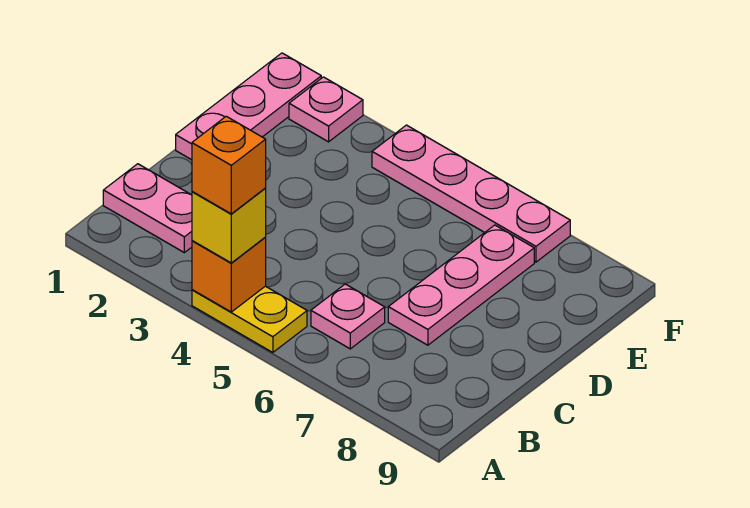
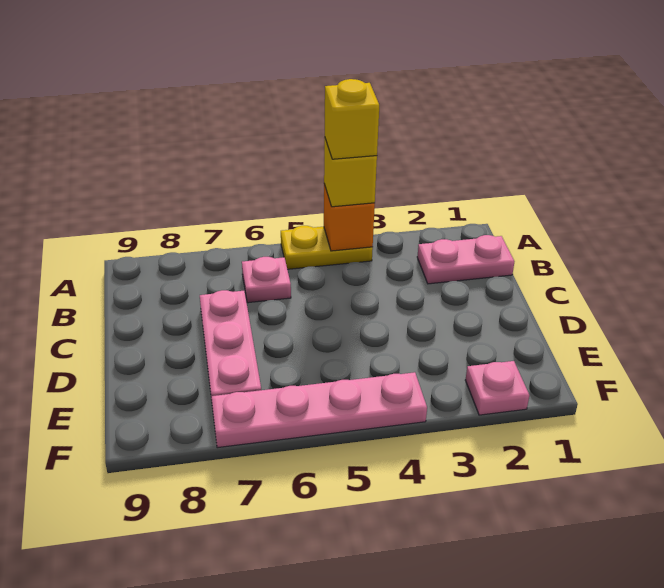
orange 1x1 brick [192,116,266,214] -> yellow 1x1 brick [325,79,379,159]
pink 1x3 plate [176,53,321,160] -> none

